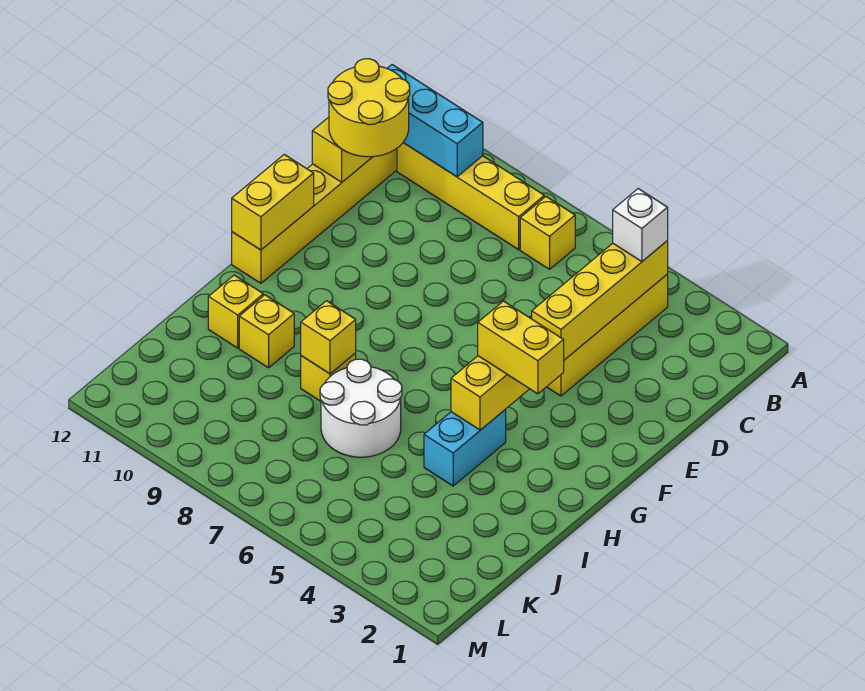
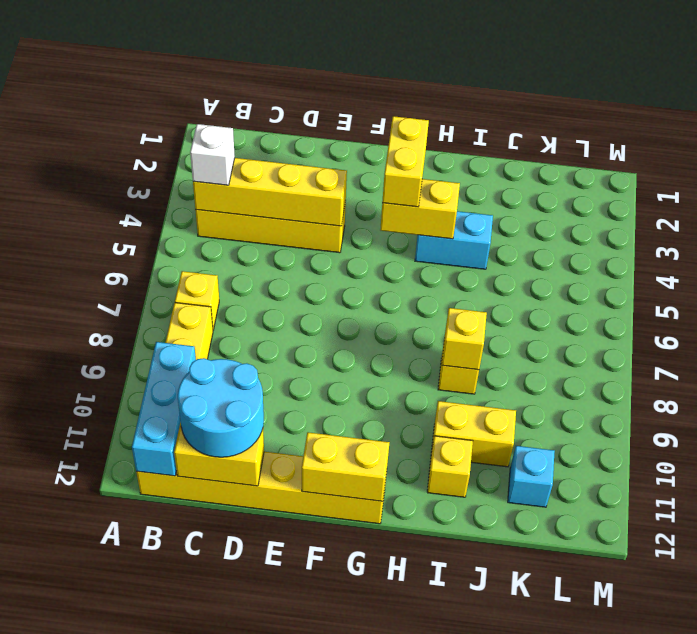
yellow 2x2 round brick [328,59,410,157] -> cyan 2x2 round brick [178,358,264,457]
white 2x2 round brick [320,359,402,457] -> none
yellow 1x1 brick [239,295,294,368] -> yellow 1x2 brick [431,401,516,467]
none -> cyan 1x1 brick [508,446,555,507]

